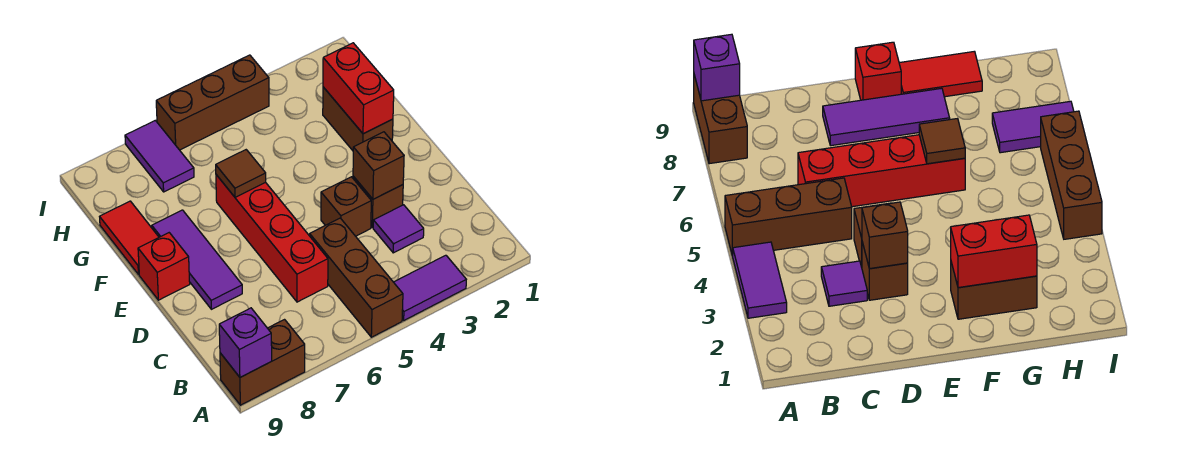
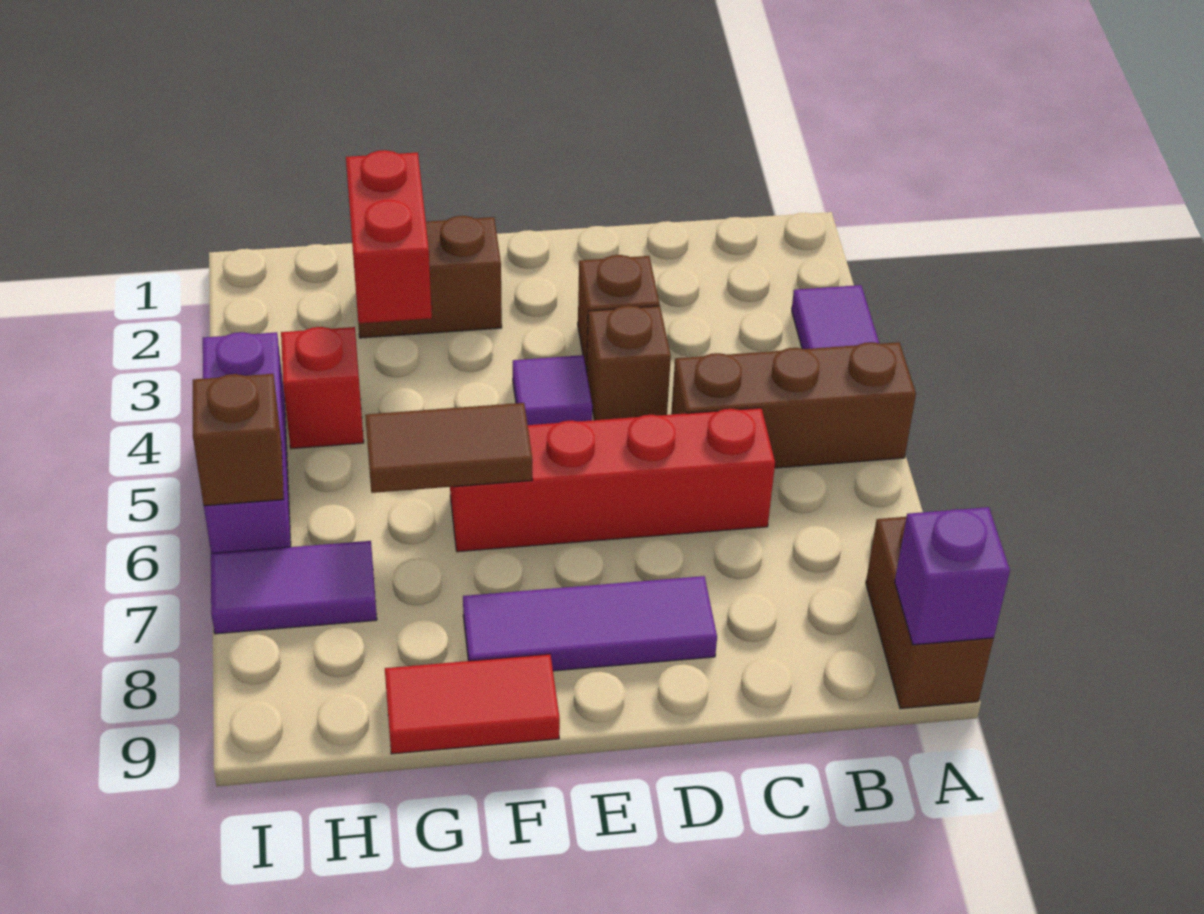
purple 1x1 tile [373,205,424,253] -> purple 1x1 tile moved to [513,355,592,425]
brown 1x1 brick [353,132,404,199] -> brown 1x1 brick moved to [193,374,284,506]
red 1x1 brick [138,233,190,300] -> red 1x1 brick moved to [281,327,364,449]
red 1x2 brick [323,43,394,134] -> red 1x2 brick turned to [346,150,432,324]
brown 1x1 tile [216,150,266,197] -> brown 1x2 tile [365,403,532,493]
brown 1x3 brick [156,55,269,150] -> purple 1x3 brick [203,332,291,553]

